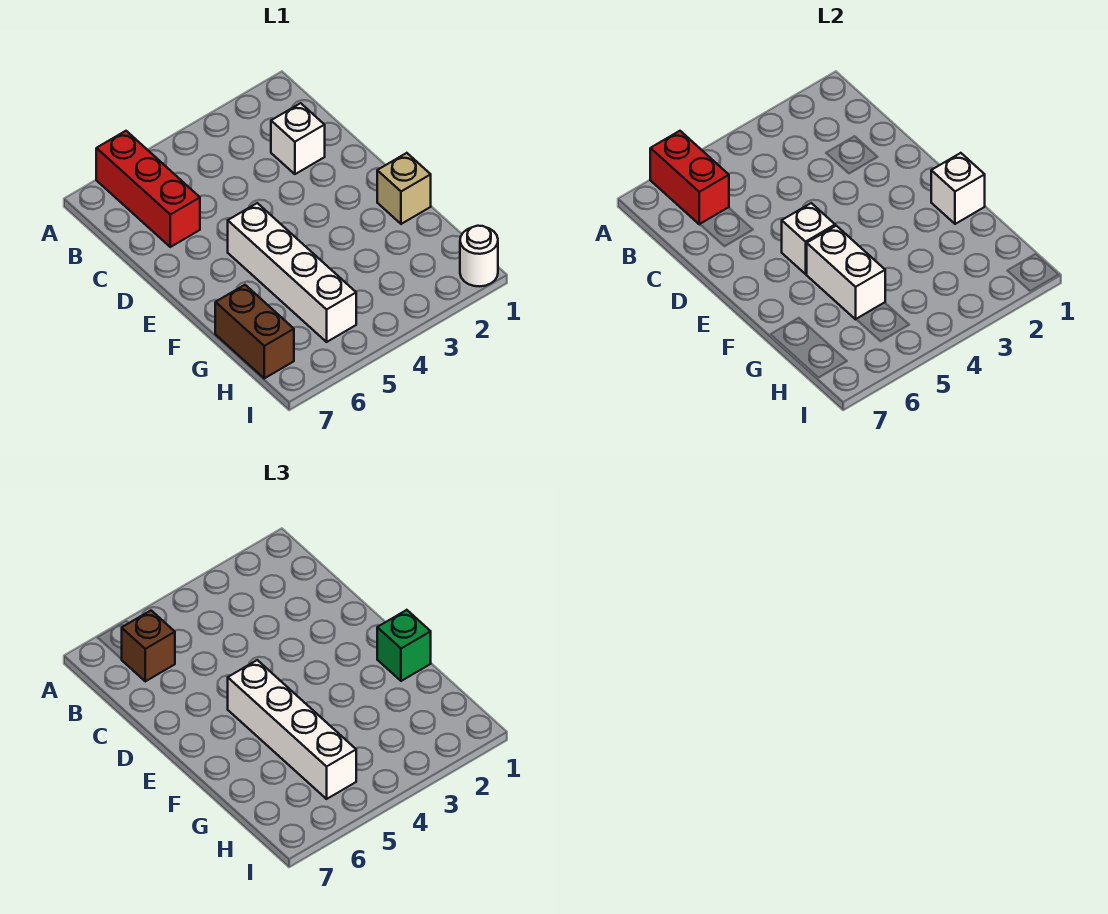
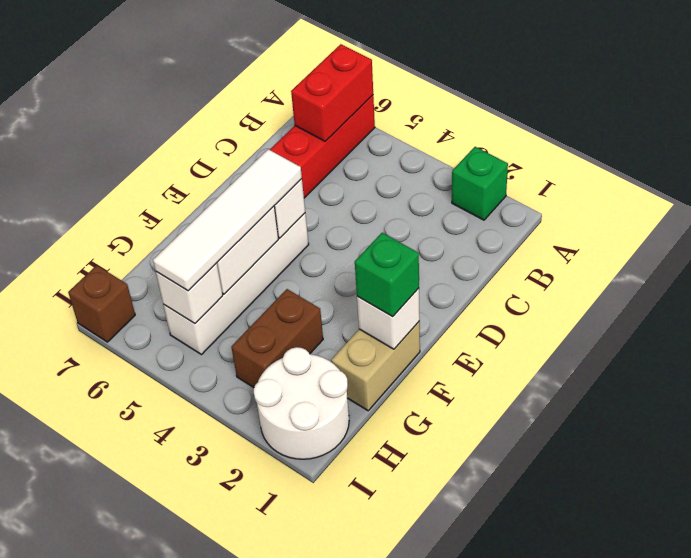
none -> green 1x1 brick [452,147,508,220]
brown 1x1 brick [122,611,175,681] -> brown 1x1 brick moved to [68,265,135,342]
white 1x1 brick [271,103,325,174] -> white 1x1 brick moved to [156,263,223,323]
white 1x4 brick [228,660,356,799] -> white 1x4 tile [153,149,302,291]
tan 1x1 brick [377,153,431,224] -> tan 1x2 brick [331,321,420,411]
brown 1x2 brick [215,285,294,378] -> brown 1x2 brick moved to [231,289,323,388]
white 1x1 round brick [460,226,498,286] -> white 2x2 round brick [254,347,349,459]

